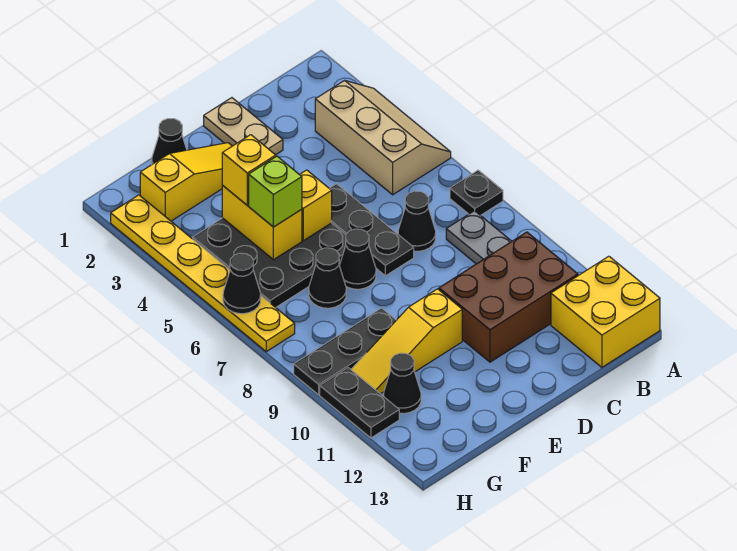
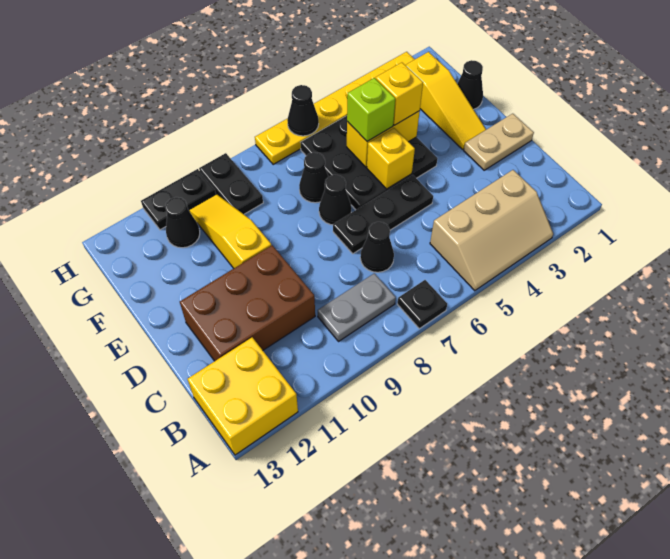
brown 2x3 brick [439,232,578,362] -> brown 2x3 brick turned to [180,245,315,361]
black 1x3 plate [294,308,396,395] -> black 1x2 plate [199,153,263,214]

